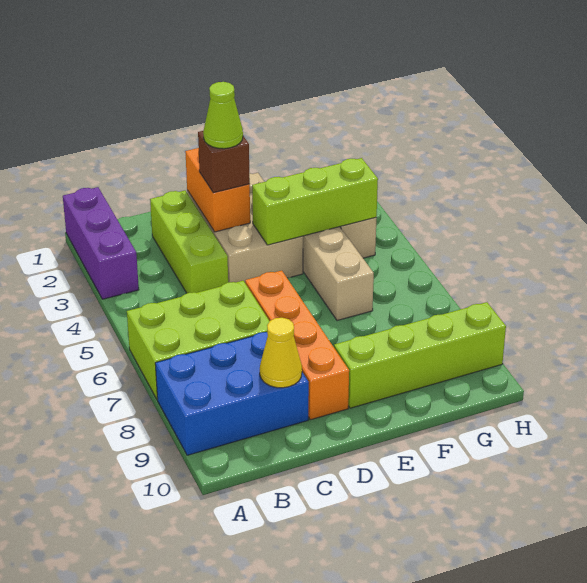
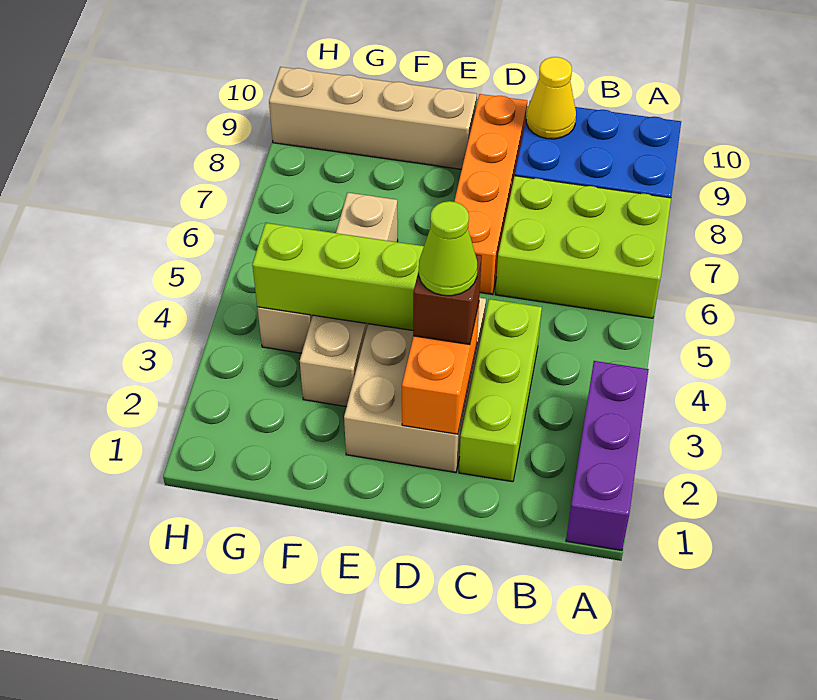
lime 1x4 brick [334,302,506,408] -> tan 1x4 brick [269,67,477,169]

